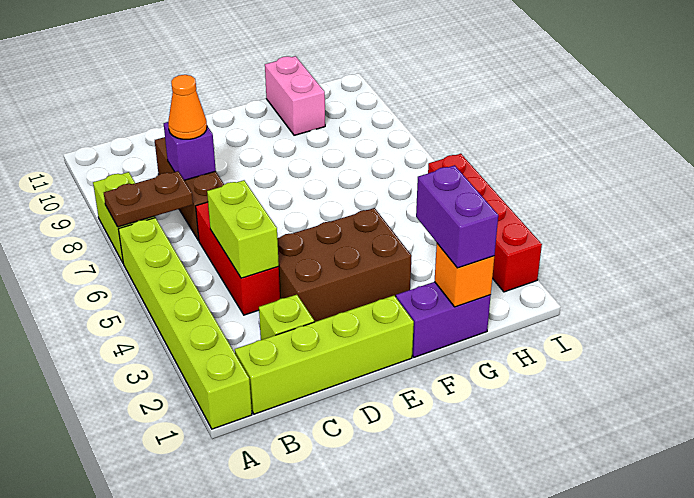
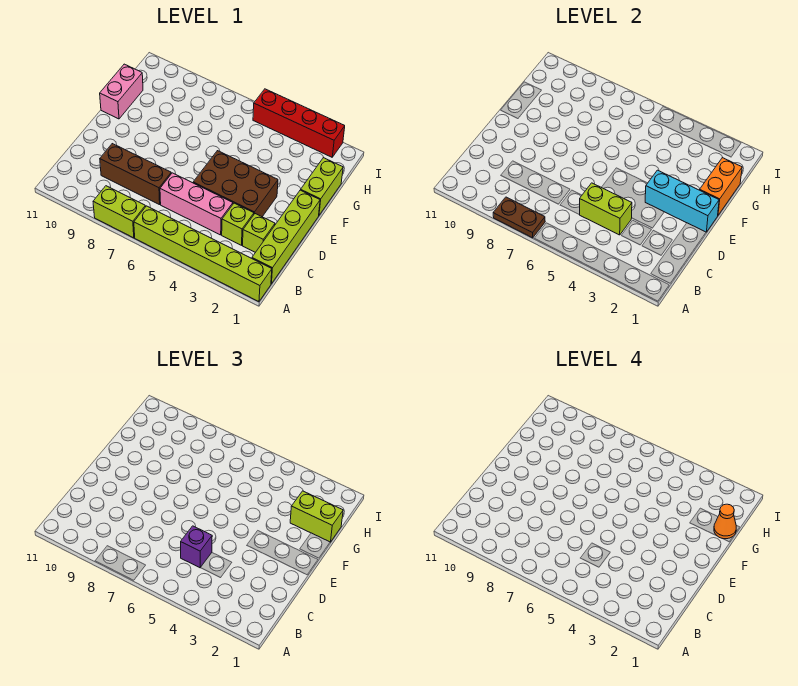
brown 1x2 plate [104,171,193,227] -> brown 1x2 plate turned to [493,197,545,238]
none -> lime 1x1 brick [222,203,254,245]
red 1x3 brick [196,202,280,315] -> pink 1x3 brick [160,173,233,235]
purple 1x1 brick [164,122,216,180] -> purple 1x1 brick moved to [181,526,212,568]
orange 1x1 cone [168,75,207,139] -> orange 1x1 cone moved to [714,504,736,539]
brown 2x3 brick [277,208,412,322] -> brown 2x3 brick turned to [193,151,278,217]
none -> cyan 1x3 brick [645,170,719,232]
purple 1x2 brick [396,282,491,357] -> lime 1x2 brick [301,158,343,215]
orange 1x1 brick [435,243,494,307] -> orange 1x2 brick [700,158,742,215]
purple 1x2 brick [416,165,498,268] -> lime 1x2 brick [290,491,343,542]
pink 1x2 brick [265,56,325,135] -> pink 1x2 brick turned to [100,64,143,119]

